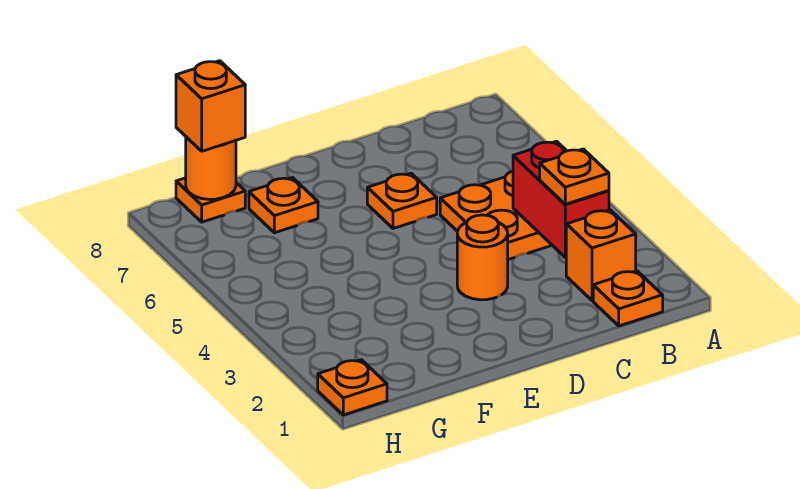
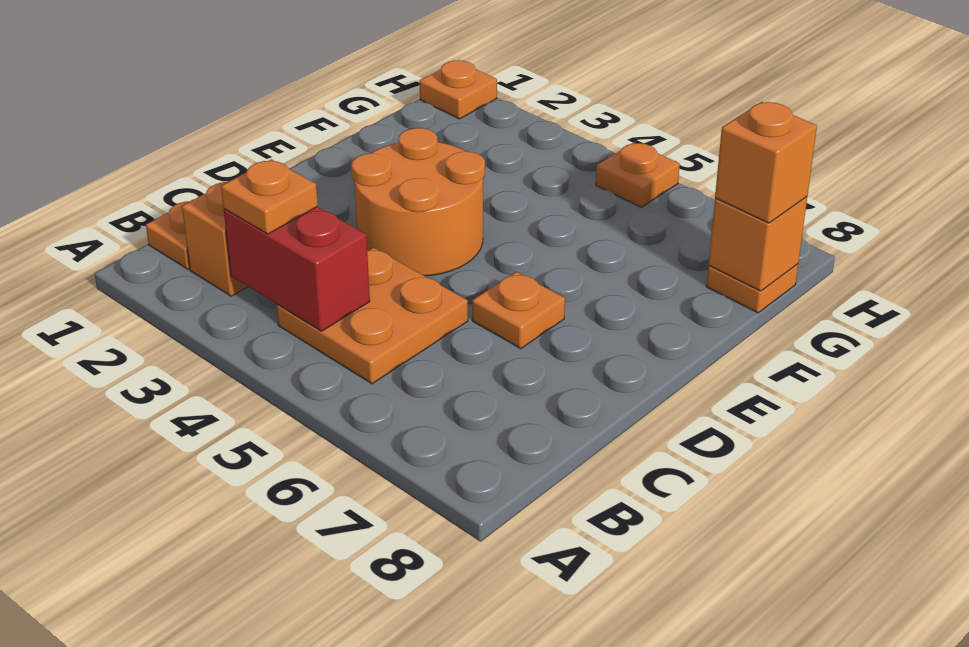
orange 1x1 round brick [457,215,508,300] -> orange 2x2 round brick [351,128,485,276]
orange 1x1 plate [249,178,318,233] -> orange 1x1 plate moved to [596,142,680,207]
orange 1x1 round brick [186,137,236,199] -> orange 1x1 brick [708,197,807,291]

